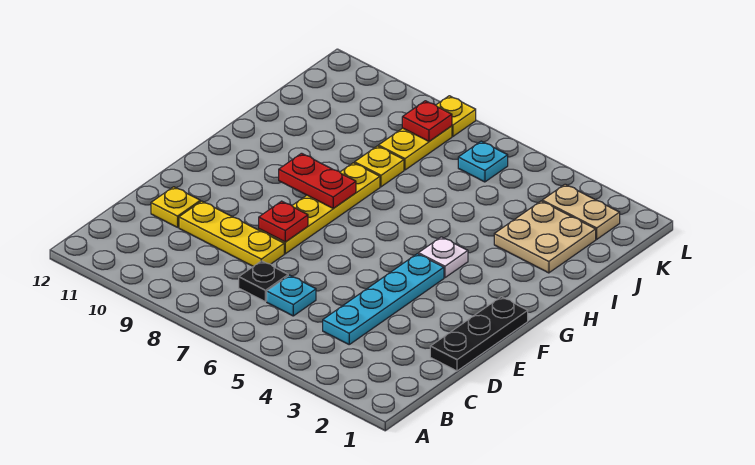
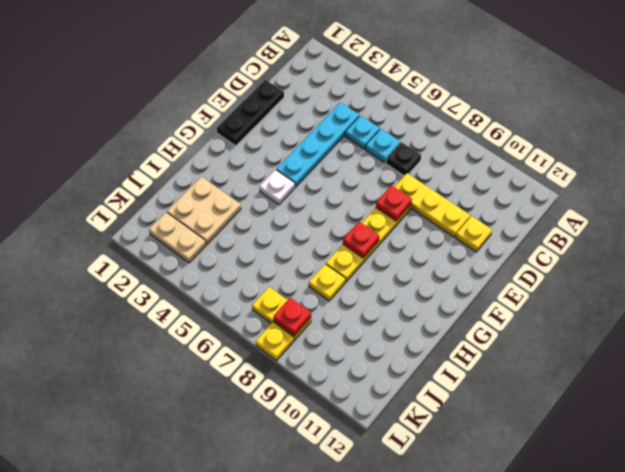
red 1x2 plate [279,153,356,208] -> red 1x1 plate [343,222,379,258]
yellow 1x2 plate [378,126,452,170] -> yellow 1x2 plate turned to [252,287,311,340]
cyan 1x1 plate [458,141,508,182] -> cyan 1x1 plate moved to [345,116,380,149]

